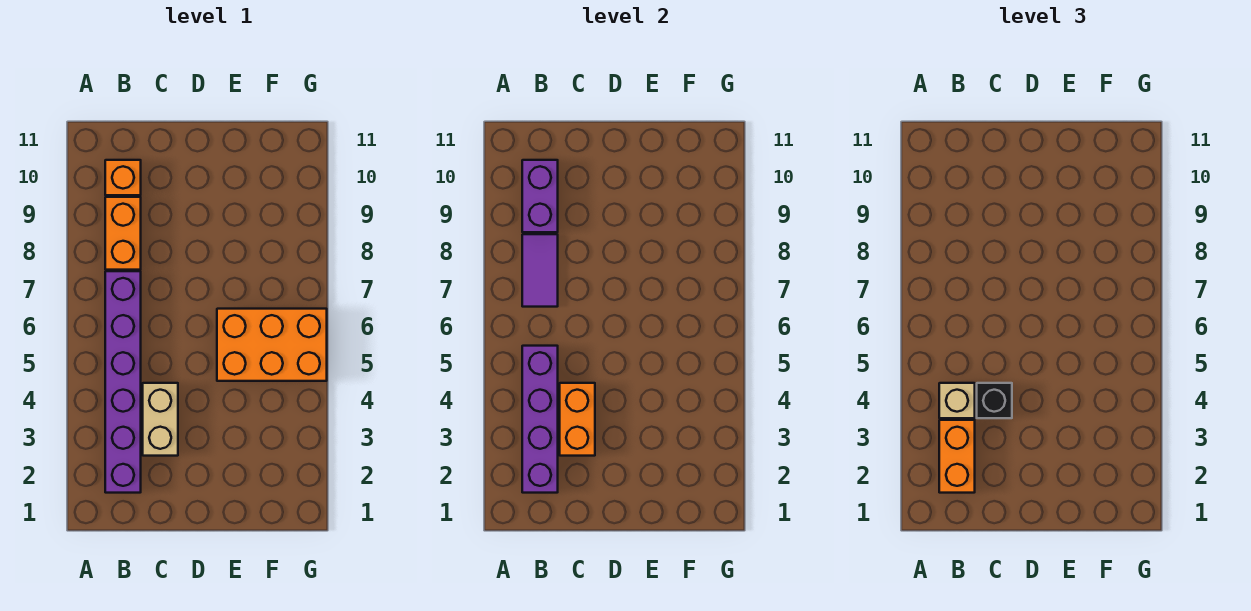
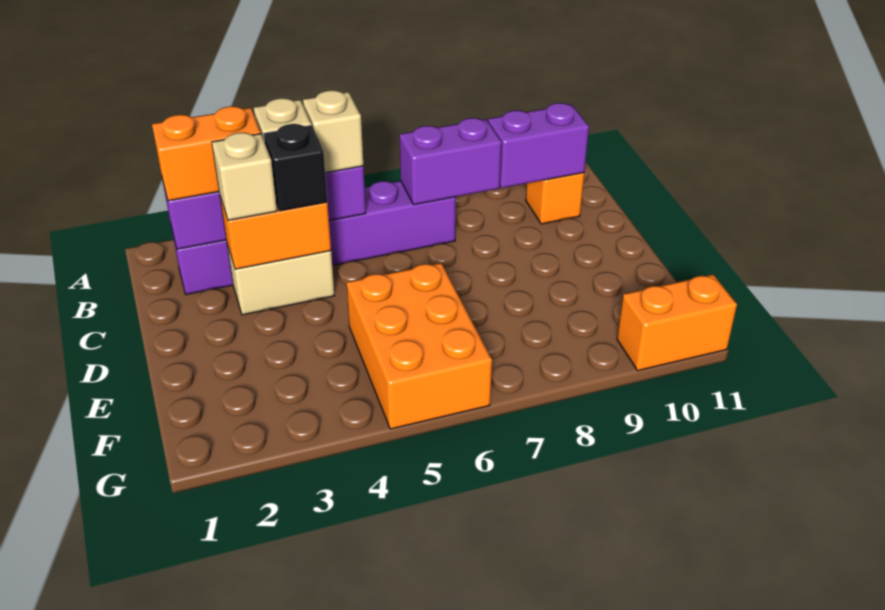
none -> tan 1x1 brick [303,90,363,173]
purple 1x2 tile [522,234,558,307] -> purple 1x2 brick [400,118,502,205]
orange 1x2 brick [105,197,141,270] -> orange 1x2 brick moved to [617,275,737,371]
none -> tan 1x1 brick [212,133,277,220]

